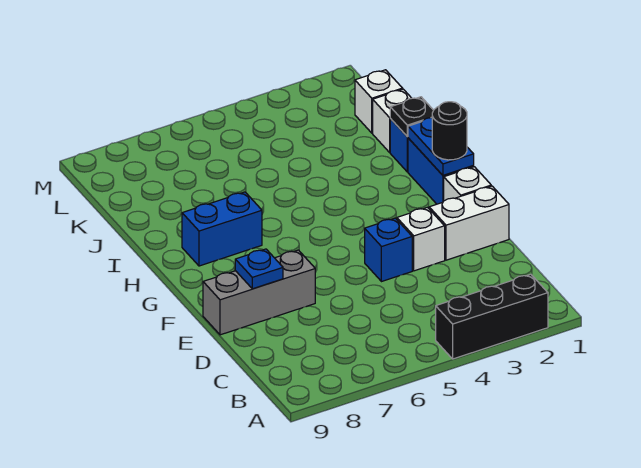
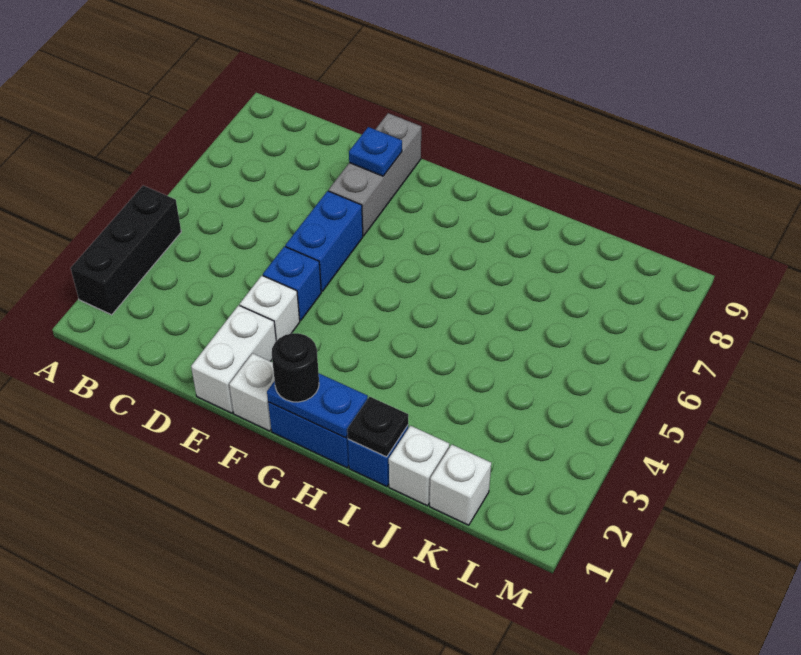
blue 1x2 brick [182,192,262,266] -> blue 1x2 brick moved to [285,191,363,291]

